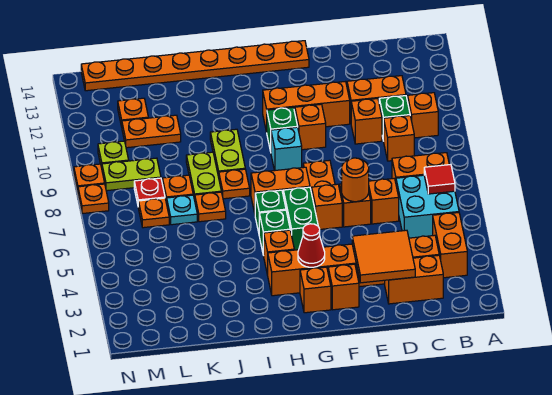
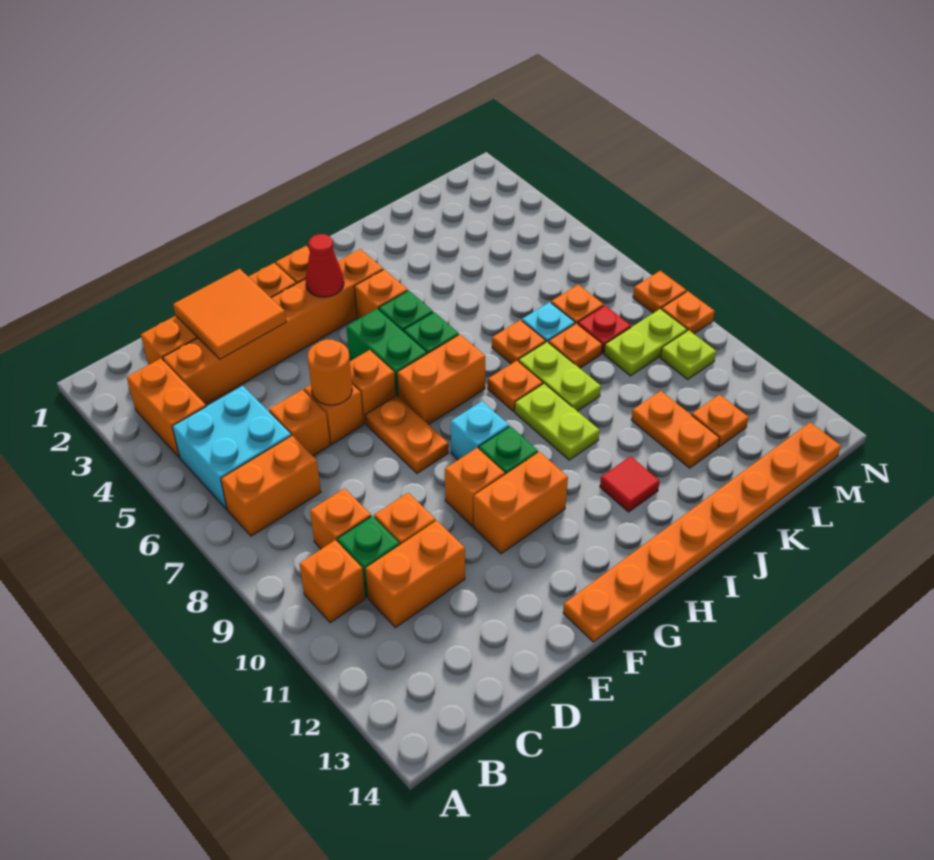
red 1x1 tile [424,165,455,194] -> red 1x1 tile moved to [600,456,660,512]
orange 1x3 brick [263,82,350,132] -> orange 1x2 brick [473,452,568,554]
orange 1x2 plate [122,115,181,148] -> orange 1x2 plate turned to [631,391,720,468]

